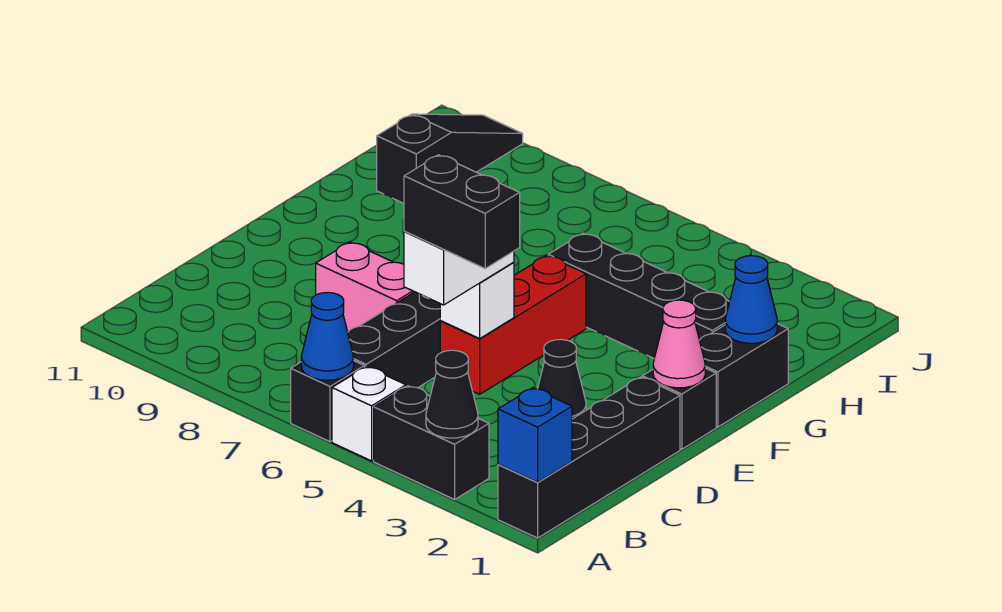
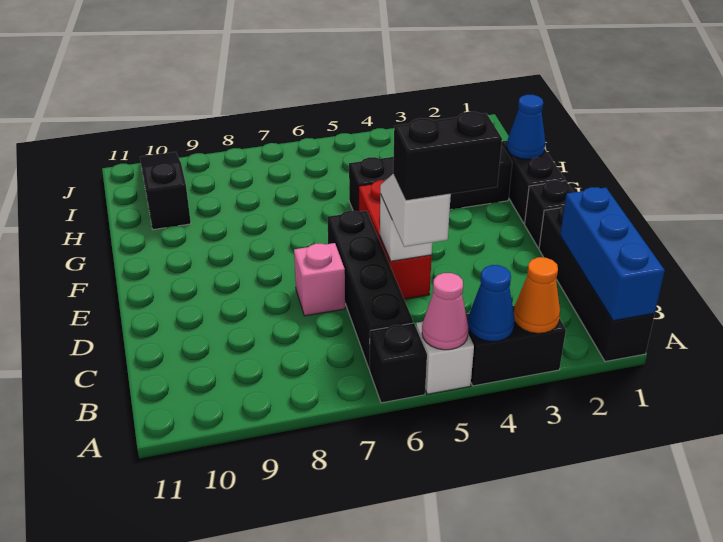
blue 1x1 brick [498,388,572,482] -> blue 1x3 brick [560,187,665,321]
black 1x1 cone [426,350,478,438] -> orange 1x1 cone [514,257,560,333]
blue 1x1 cone [301,293,354,380] -> blue 1x1 cone moved to [468,265,515,342]
black 1x1 cone [538,339,586,419] -> none
pink 1x2 brick [316,242,414,332] -> pink 1x1 brick [294,243,345,316]
pink 1x1 cone [653,300,705,388] -> pink 1x1 cone moved to [422,273,469,350]

